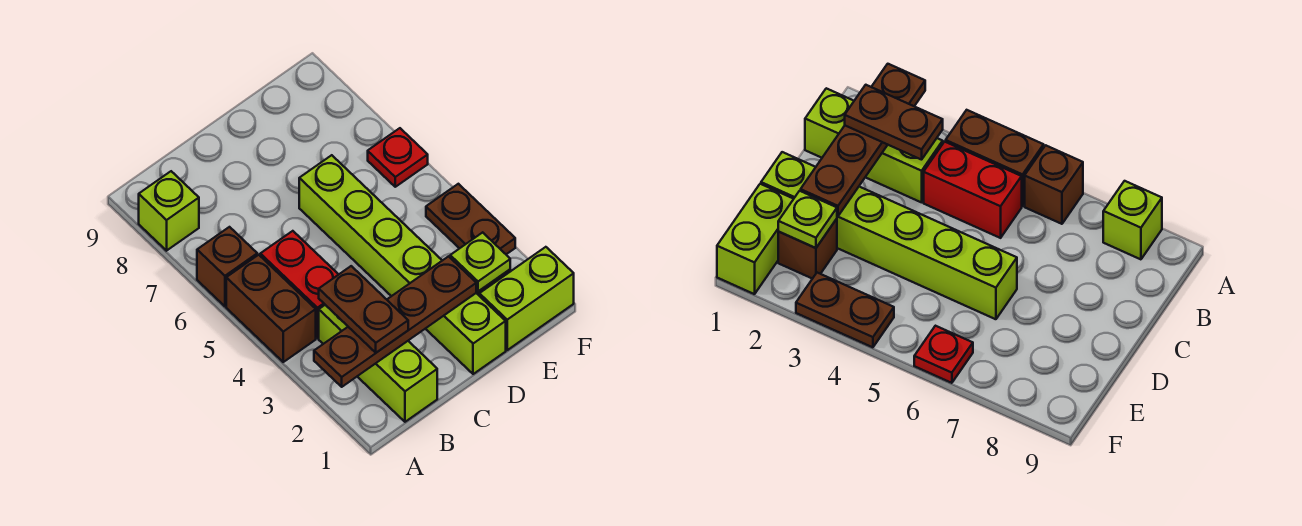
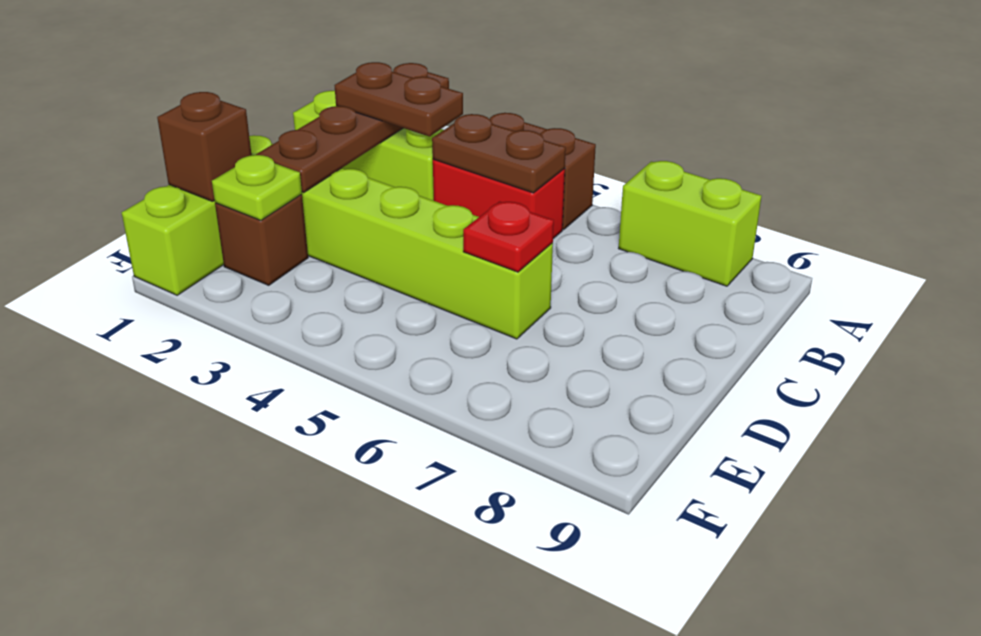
brown 1x1 brick [197,227,257,306] -> brown 1x1 brick moved to [157,92,252,201]
lime 1x1 brick [139,171,199,251] -> lime 1x2 brick [619,161,762,286]
brown 1x2 plate [426,184,515,254] -> brown 1x2 plate moved to [432,114,566,193]
red 1x1 plate [368,128,428,187] -> red 1x1 plate moved to [463,201,554,272]

